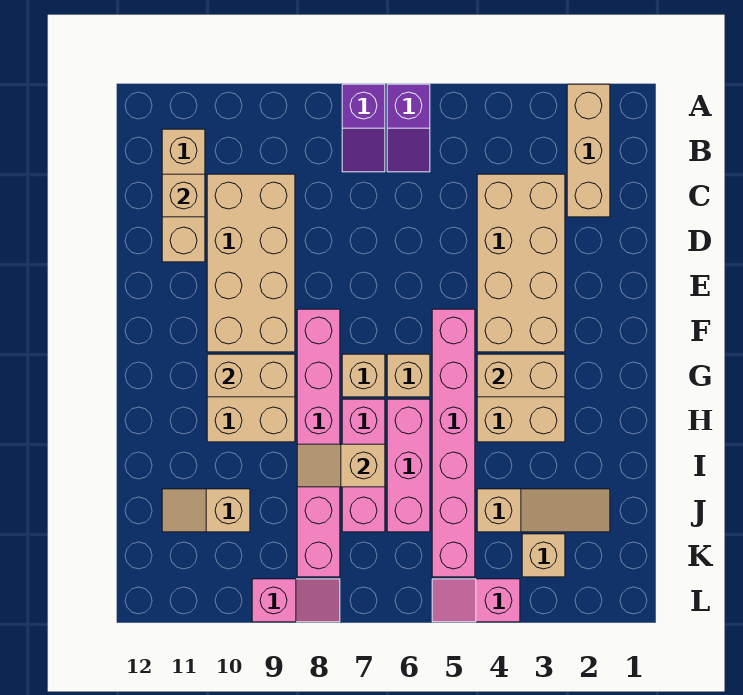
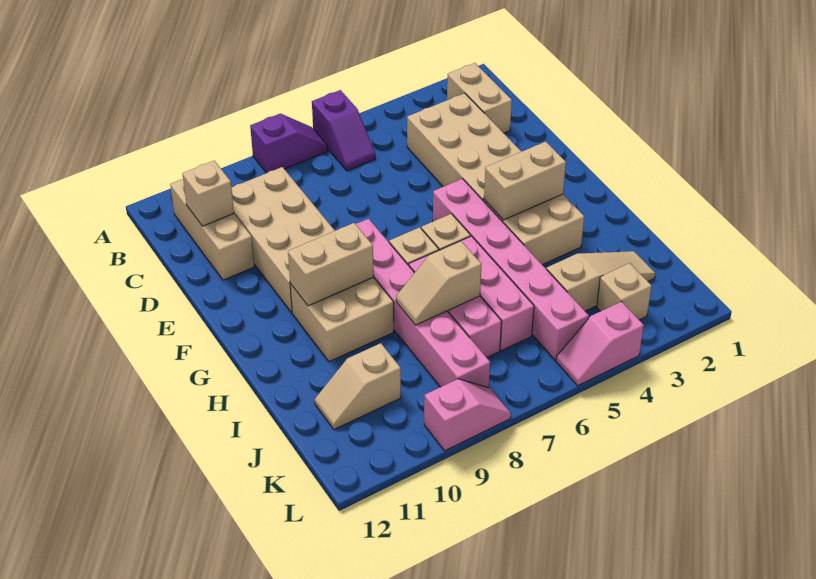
tan 1x3 brick [567,84,610,217] -> tan 1x2 brick [447,63,512,133]
purple 1x2 slope [342,84,385,172] -> purple 1x2 slope turned to [250,114,328,173]

